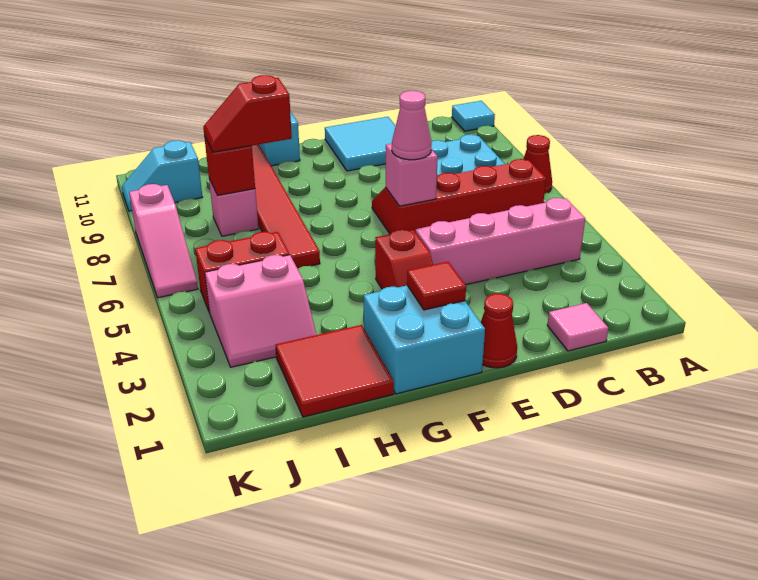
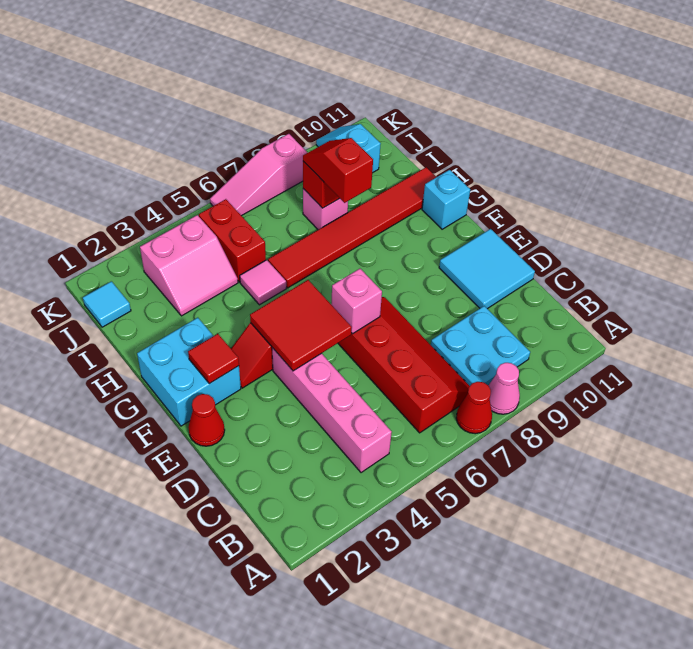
cyan 1x1 tile [452,101,495,131] -> cyan 1x1 tile moved to [83,281,131,327]
pink 1x1 tile [547,303,608,351] -> pink 1x1 tile moved to [240,260,286,305]
pink 1x1 cone [392,91,432,160] -> pink 1x1 cone moved to [488,363,520,414]
red 2x2 tile [276,325,394,417] -> red 2x2 tile moved to [250,280,352,371]
pink 2x2 slope [205,255,316,367] -> pink 2x2 slope turned to [140,215,238,316]

